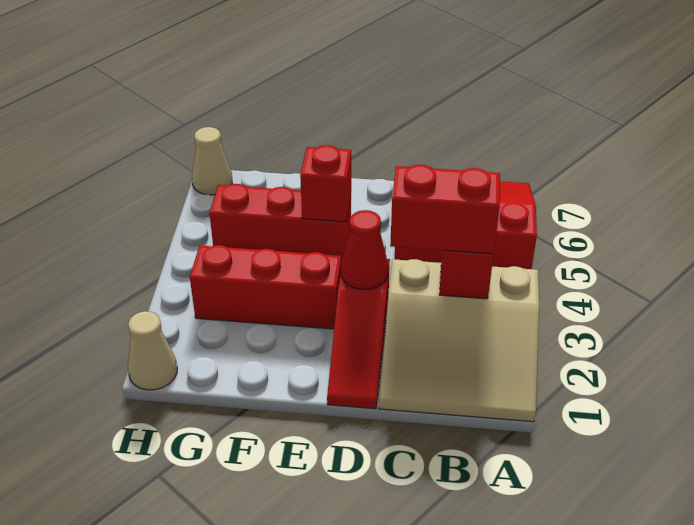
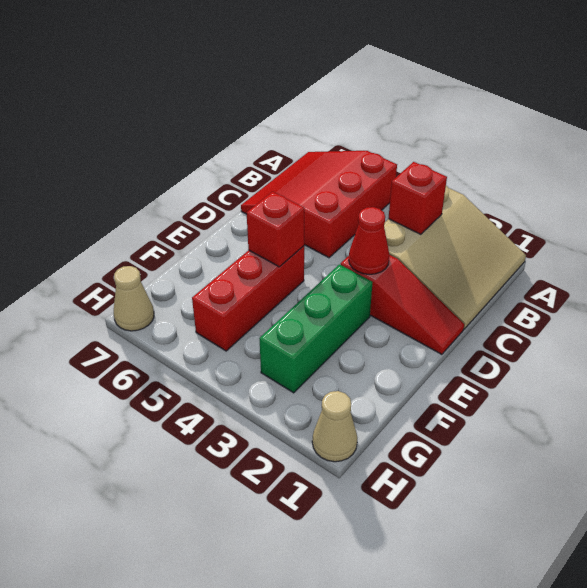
red 1x2 brick [390,165,500,254] -> none
red 1x3 brick [190,245,341,329] -> green 1x3 brick [259,265,373,393]

